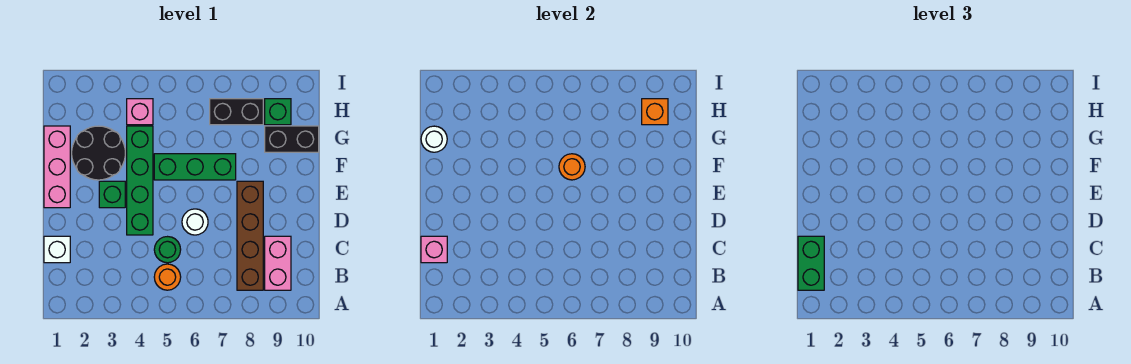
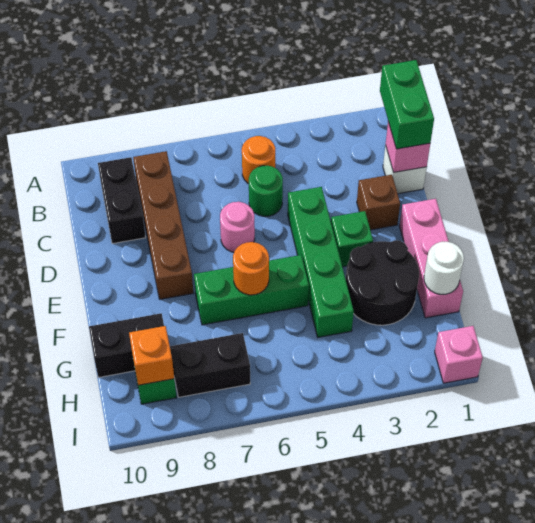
pink 1x2 brick [265,236,291,290] -> black 1x2 brick [98,157,146,244]
none -> brown 1x1 brick [357,175,400,230]
white 1x1 round brick [182,209,208,235] -> pink 1x1 round brick [220,202,255,252]
pink 1x1 brick [127,99,153,125] -> pink 1x1 brick moved to [435,326,483,383]

